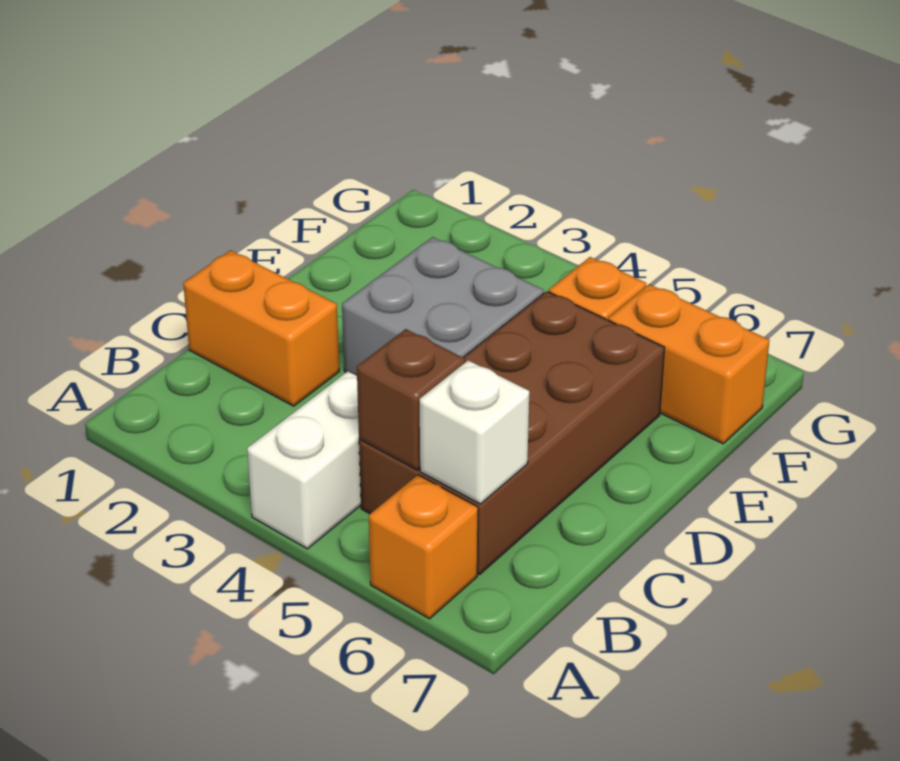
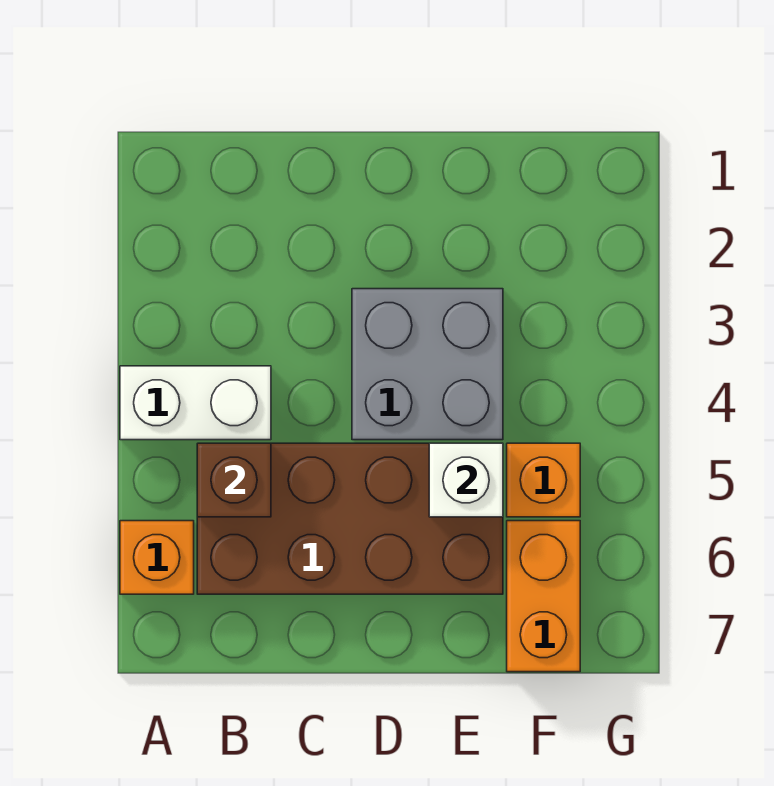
white 1x1 brick [420,360,529,504] -> white 1x1 brick moved to [429,443,503,517]
orange 1x2 brick [183,250,339,406] -> none

